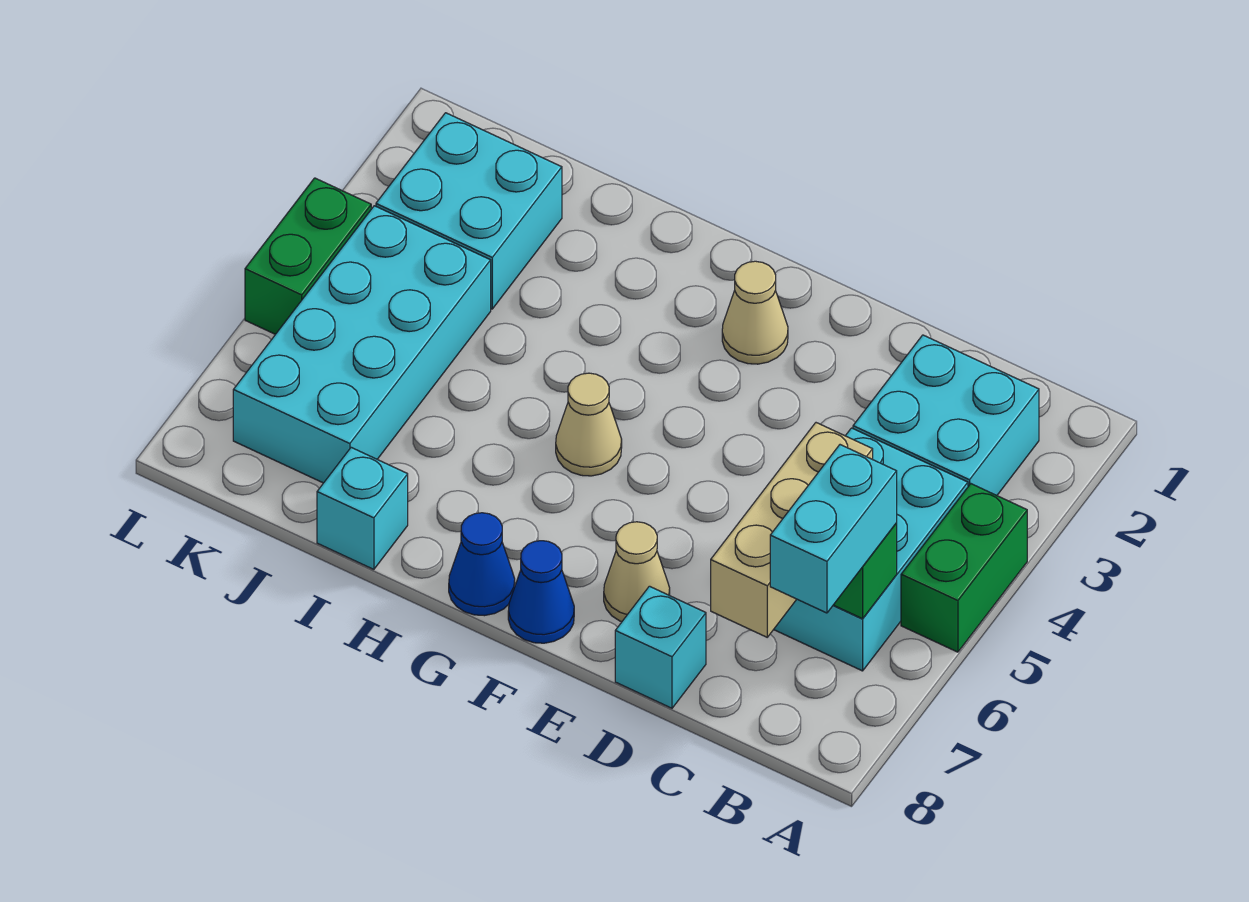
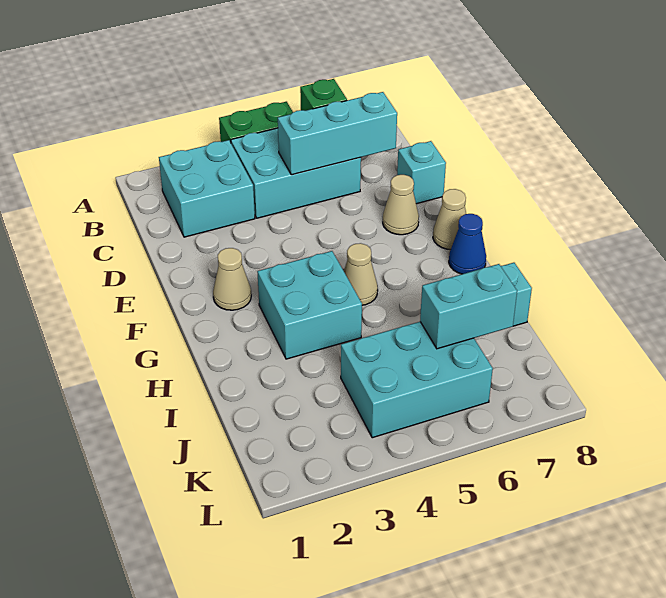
cyan 1x2 brick [770,445,897,613] -> cyan 1x2 brick moved to [420,264,517,349]
tan 1x3 brick [711,423,873,637] -> cyan 1x3 brick [278,92,397,175]
blue 1x1 cone [508,541,574,643] -> tan 1x1 cone [433,189,466,250]
cyan 2x2 brick [376,113,562,309] -> cyan 2x2 brick moved to [257,251,362,359]
cyan 2x4 brick [233,206,491,483] -> cyan 2x3 brick [341,322,493,438]
green 1x2 brick [245,178,371,334] -> none

